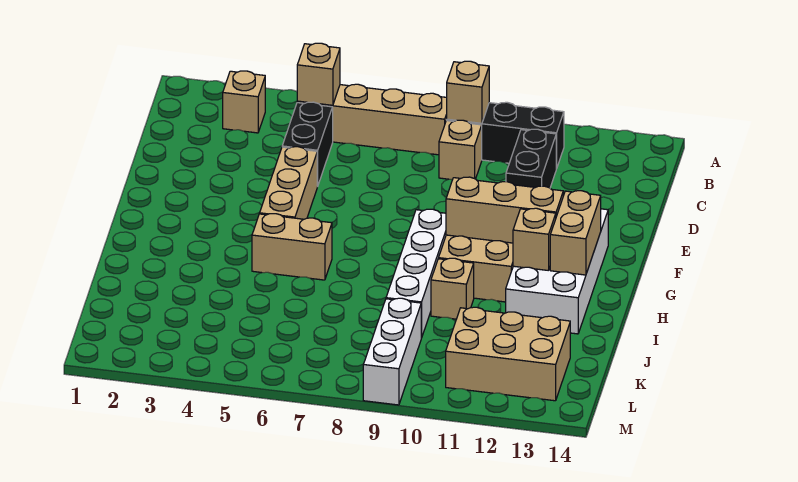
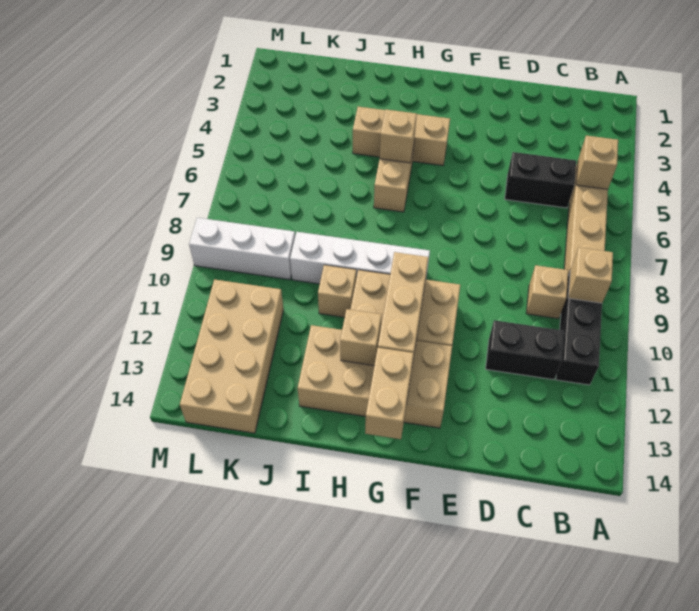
tan 1x1 brick [223,71,265,133] -> tan 1x1 brick moved to [380,110,417,163]
tan 1x3 brick [260,147,317,219] -> tan 1x3 brick moved to [353,107,450,166]
white 2x4 brick [506,209,608,334] -> tan 2x4 brick [298,325,452,428]
tan 1x2 brick [550,191,601,275] -> tan 1x2 brick turned to [365,348,414,439]
tan 2x3 brick [446,307,570,401] -> tan 2x4 brick [180,279,284,433]

